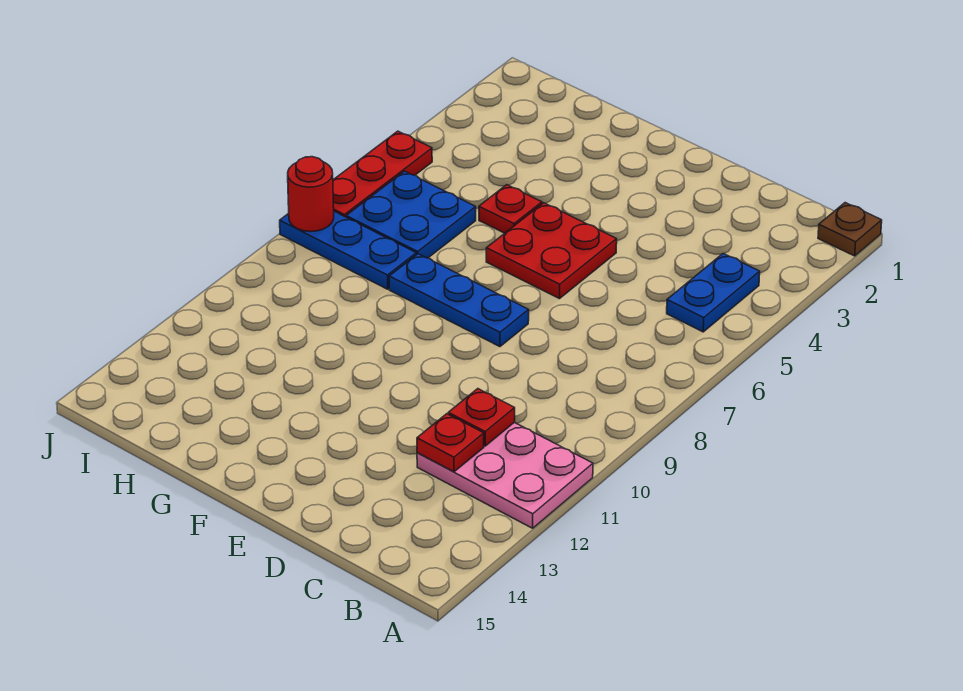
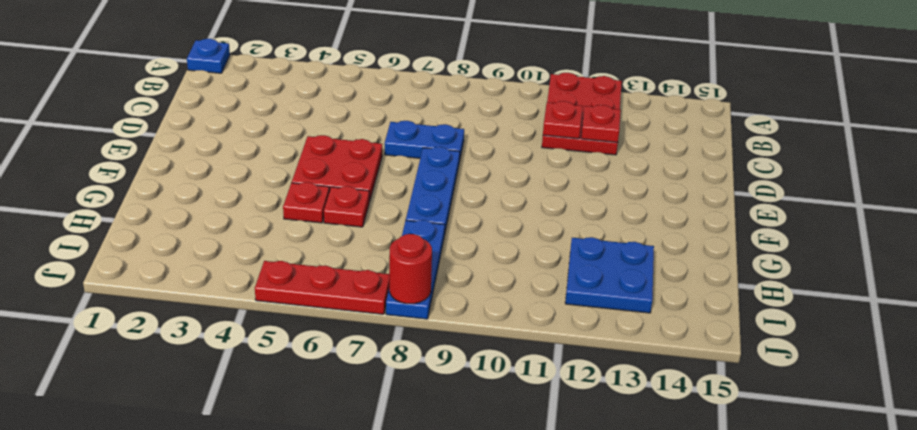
brown 1x1 plate [818,203,882,256] -> blue 1x1 plate [187,39,230,73]
pink 2x3 plate [417,422,593,528] -> red 2x3 plate [542,73,622,155]
blue 1x2 plate [667,254,760,332] -> blue 1x2 plate moved to [385,121,464,162]
none -> red 1x1 plate [324,186,369,227]
blue 2x2 plate [346,171,476,258] -> blue 2x2 plate moved to [565,237,654,313]

